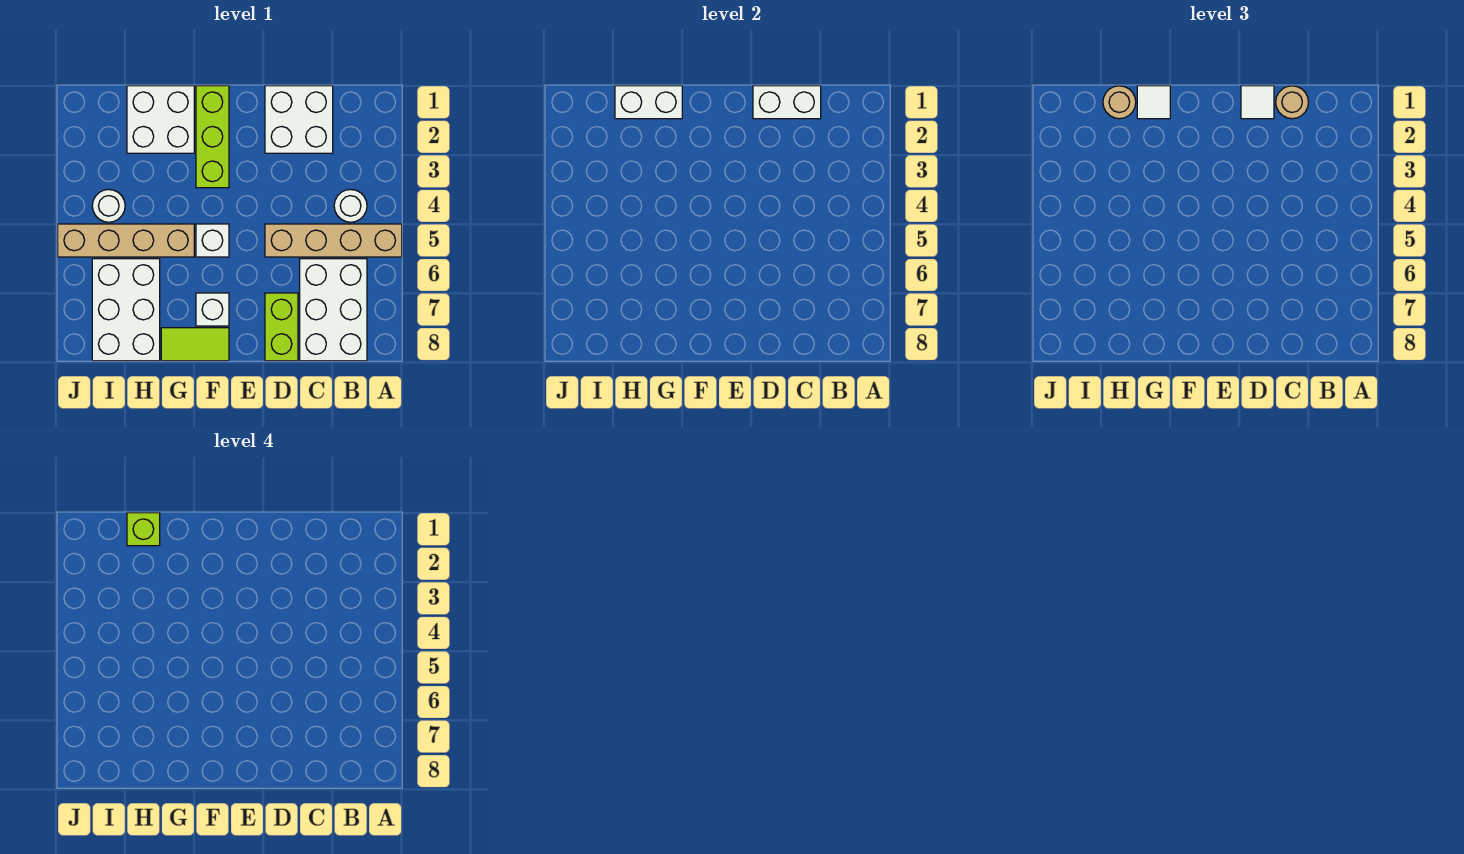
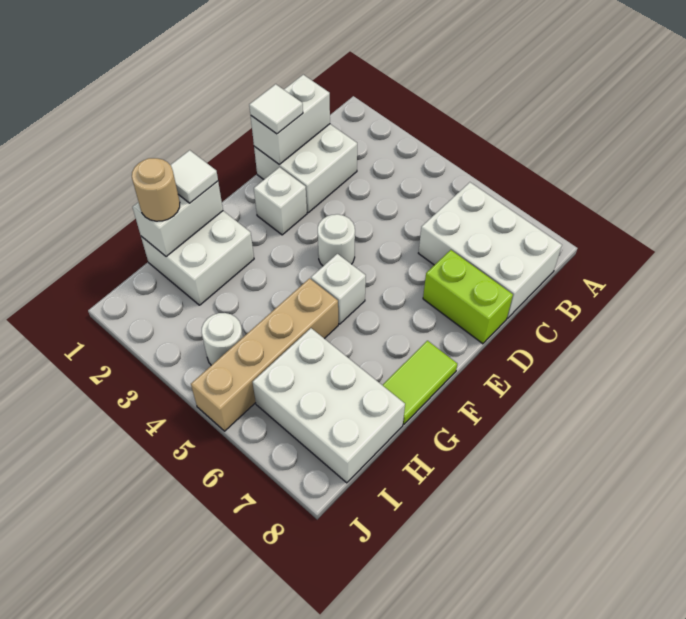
tan 1x4 brick [265,224,402,257] -> none
white 1x1 round brick [334,189,367,222] -> white 1x1 round brick moved to [318,214,355,266]
tan 1x1 round brick [1276,86,1308,119] -> none
lime 1x3 brick [196,86,229,188] -> none
white 1x1 brick [196,293,229,326] -> white 1x1 brick moved to [254,167,307,235]
lime 1x1 brick [127,513,160,546] -> none

